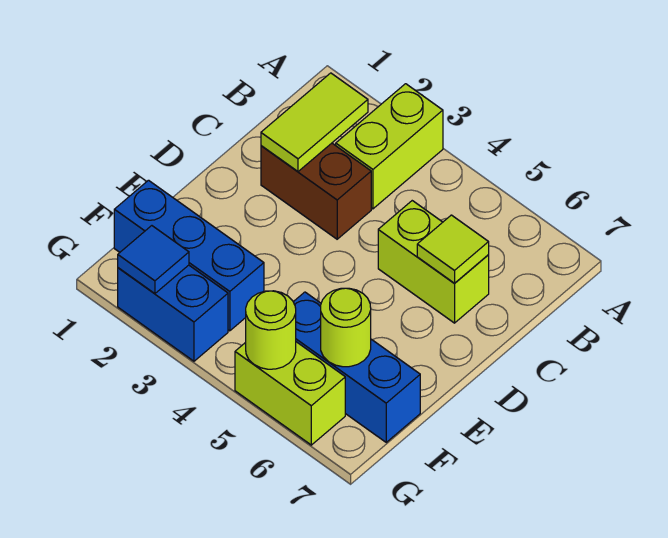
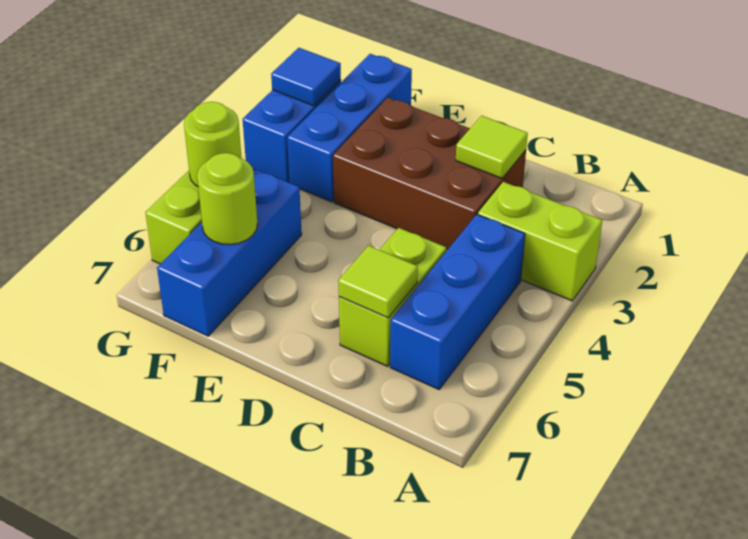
lime 1x2 tile [261,73,368,171] -> lime 1x1 tile [456,116,528,178]
none -> blue 1x3 brick [390,214,525,389]
brown 1x2 brick [261,143,371,239] -> brown 2x3 brick [333,98,526,250]

